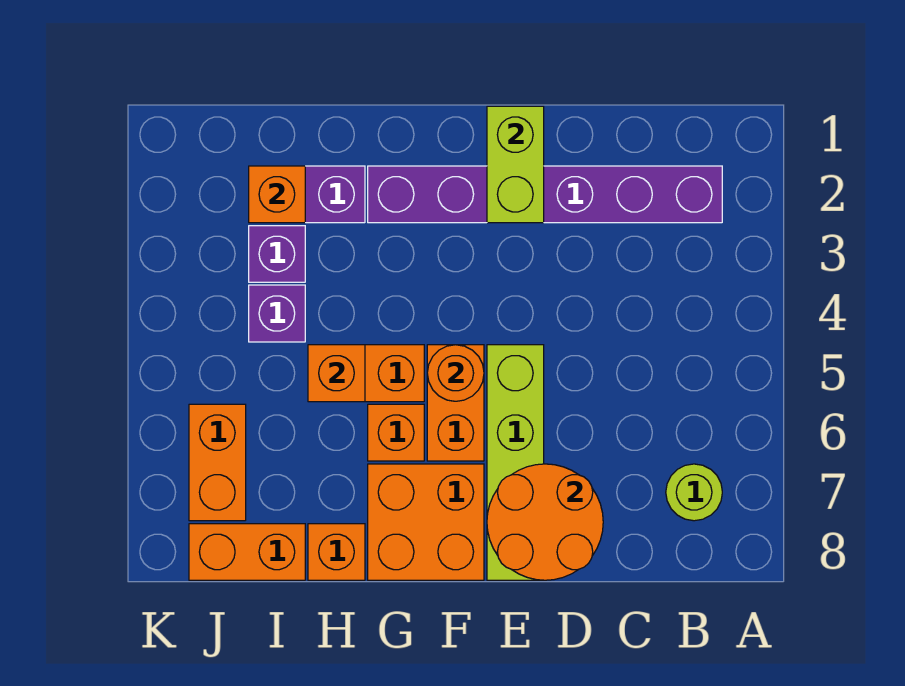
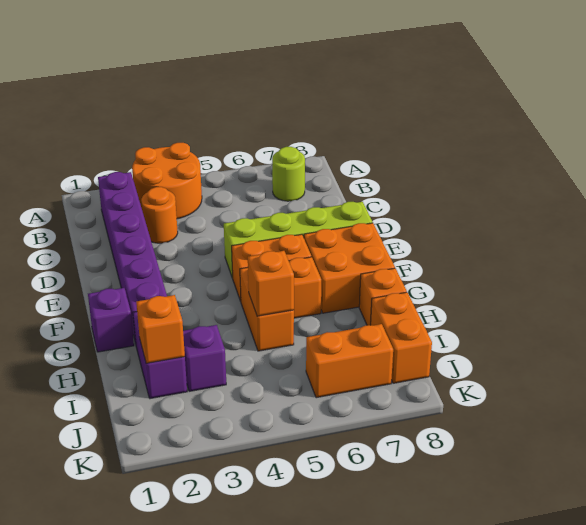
orange 2x2 round brick [487,464,603,580] -> orange 2x2 round brick moved to [132,143,202,219]
lime 1x2 brick [487,106,544,223] -> none
orange 1x1 round brick [427,345,484,401] -> orange 1x1 round brick moved to [141,187,178,243]
purple 1x1 brick [249,285,305,342] -> purple 1x1 brick moved to [88,288,134,352]

